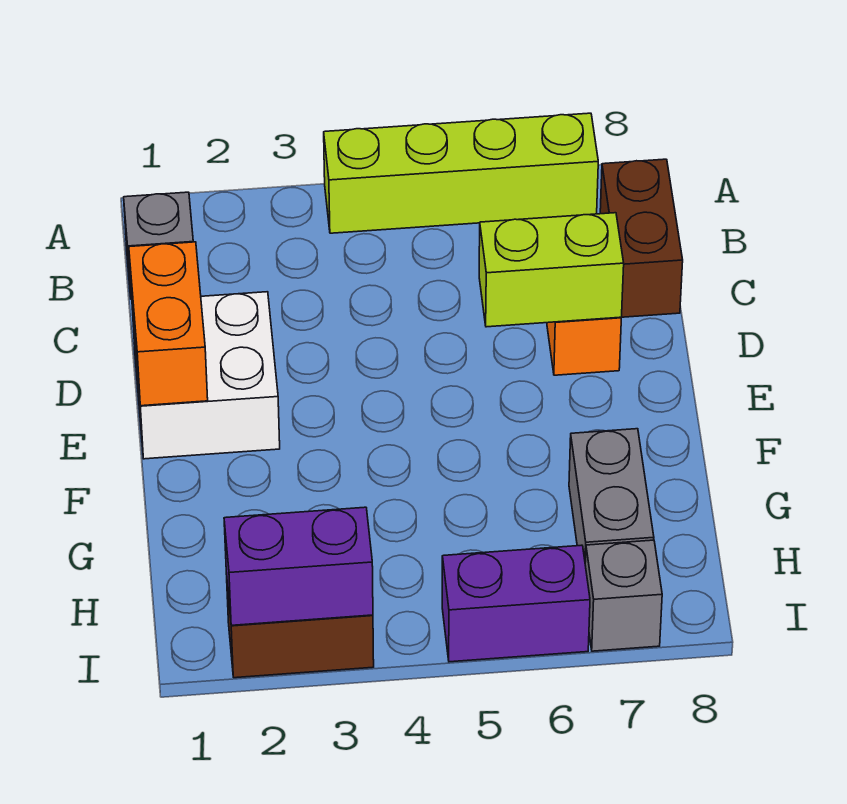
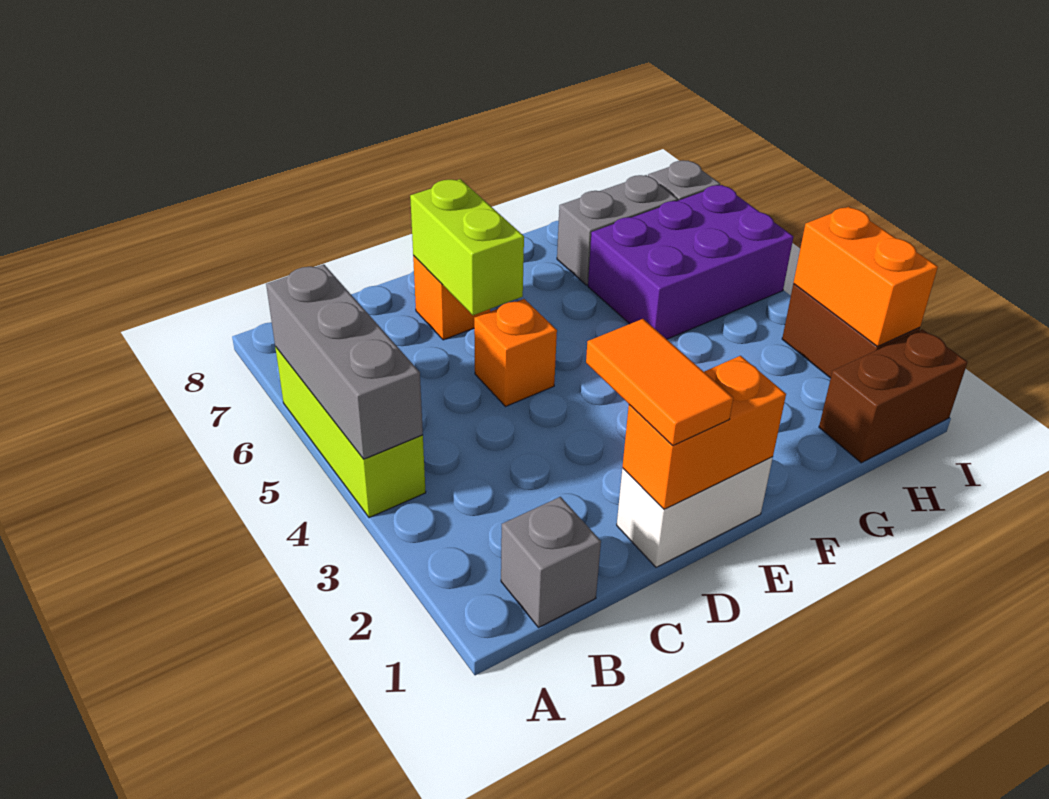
lime 1x4 brick [324,113,598,233] -> lime 1x3 brick [275,347,426,518]
none -> grey 1x3 brick [266,264,423,459]
brown 1x2 brick [600,159,683,317] -> brown 1x2 brick moved to [819,329,968,463]
white 2x2 brick [132,292,280,459] -> white 1x2 brick [617,457,773,567]
none -> orange 1x2 tile [586,319,733,446]
none -> orange 1x1 brick [474,299,557,407]
purple 1x2 brick [224,507,373,625] -> orange 1x2 brick [794,207,938,347]
purple 1x2 brick [442,545,590,662] -> purple 2x3 brick [588,185,793,339]

